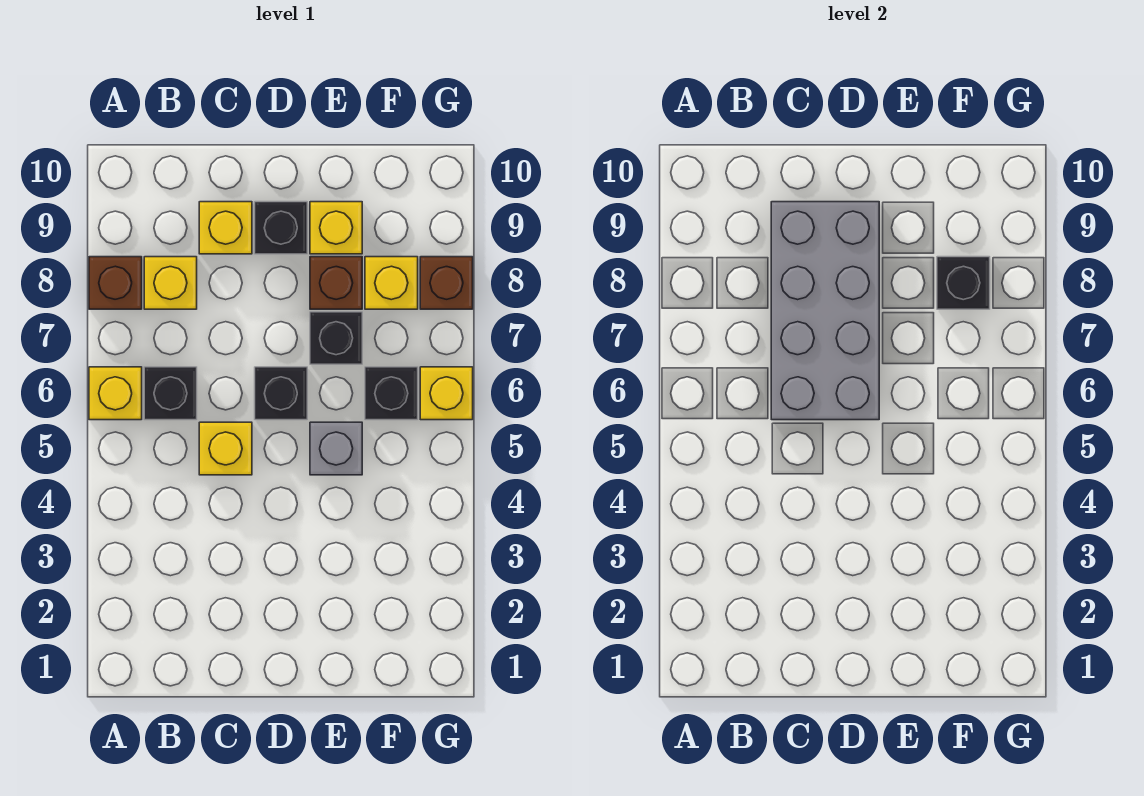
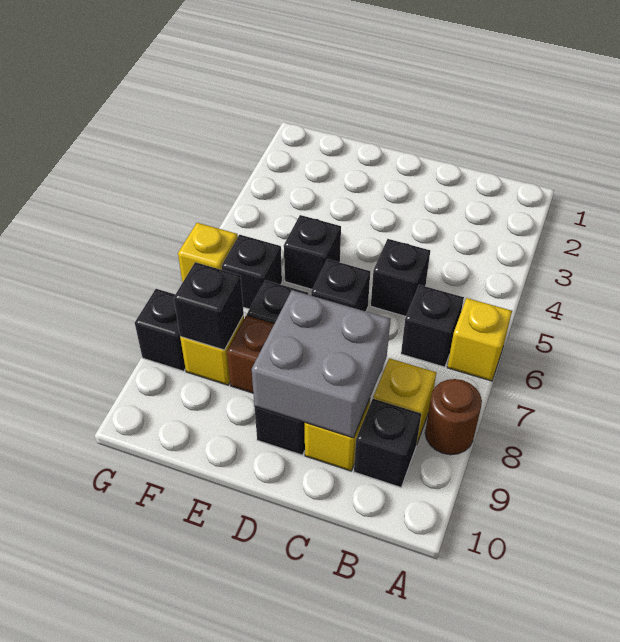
brown 1x1 brick [89,257,142,309] -> brown 1x1 round brick [425,379,482,455]
none -> black 1x1 brick [354,399,421,487]
yellow 1x1 brick [199,422,252,475] -> black 1x1 brick [371,239,430,316]
grey 2x4 brick [771,202,879,420] -> grey 2x2 brick [252,290,390,438]
grey 1x1 brick [310,422,362,475] -> black 1x1 brick [284,215,341,289]
yellow 1x1 brick [310,202,362,254] -> none
brown 1x1 brick [420,257,473,309] -> black 1x1 brick [135,289,185,371]

